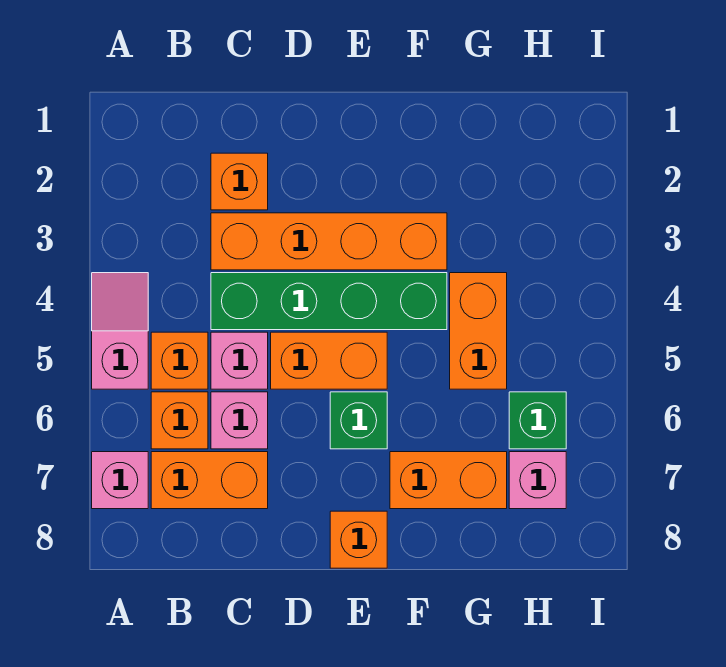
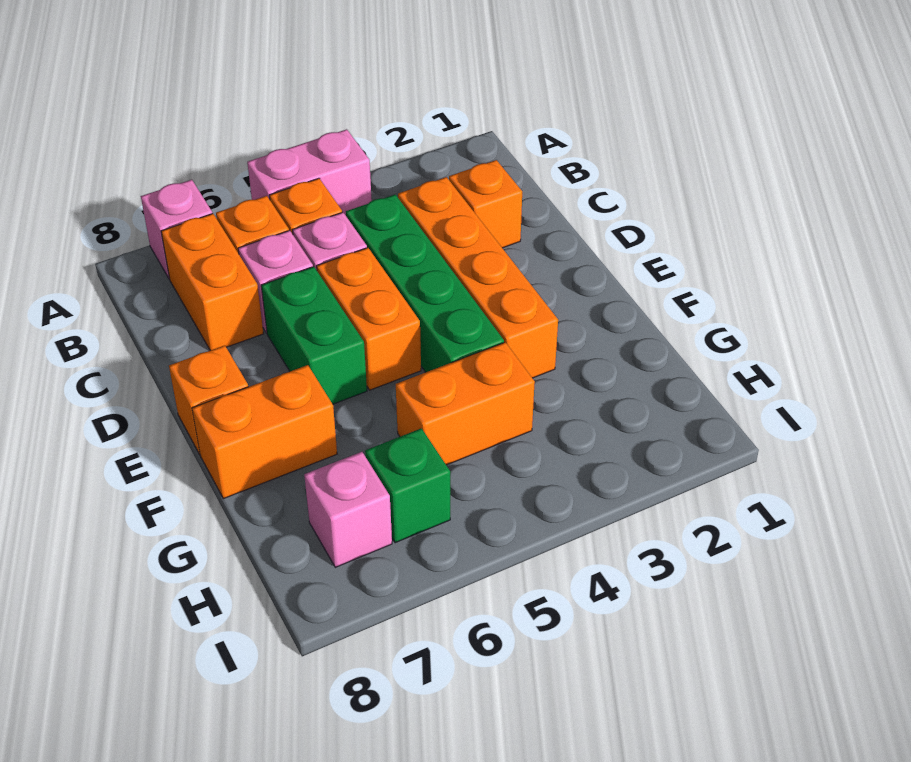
pink 1x2 slope [92,273,148,389] -> pink 1x2 brick [247,129,372,215]
green 1x1 brick [330,392,387,449] -> green 1x2 brick [261,267,367,404]
orange 1x2 brick [390,452,507,509] -> orange 1x2 brick turned to [192,365,337,499]

